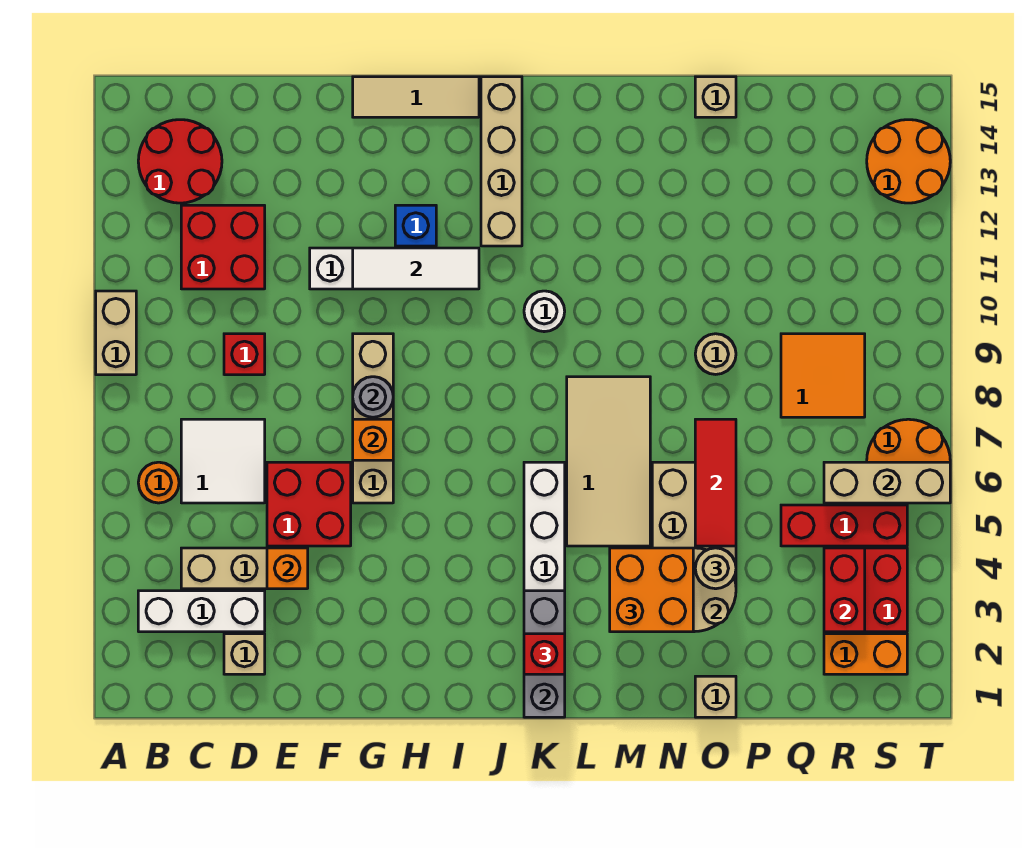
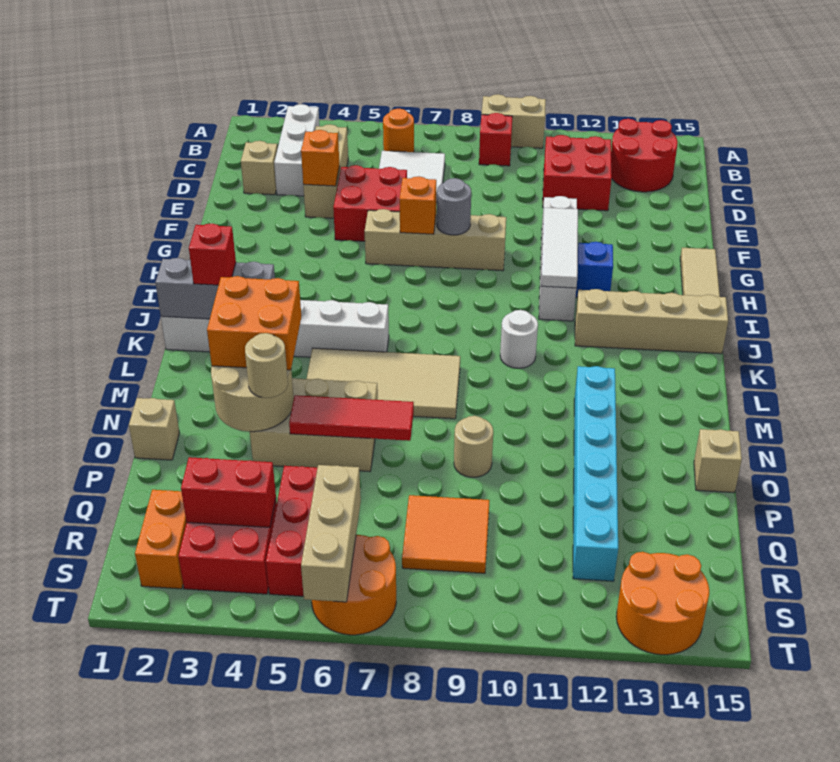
red 1x1 brick [224,334,265,375] -> red 1x1 brick moved to [479,113,512,166]
none -> cyan 1x6 brick [573,366,618,581]

